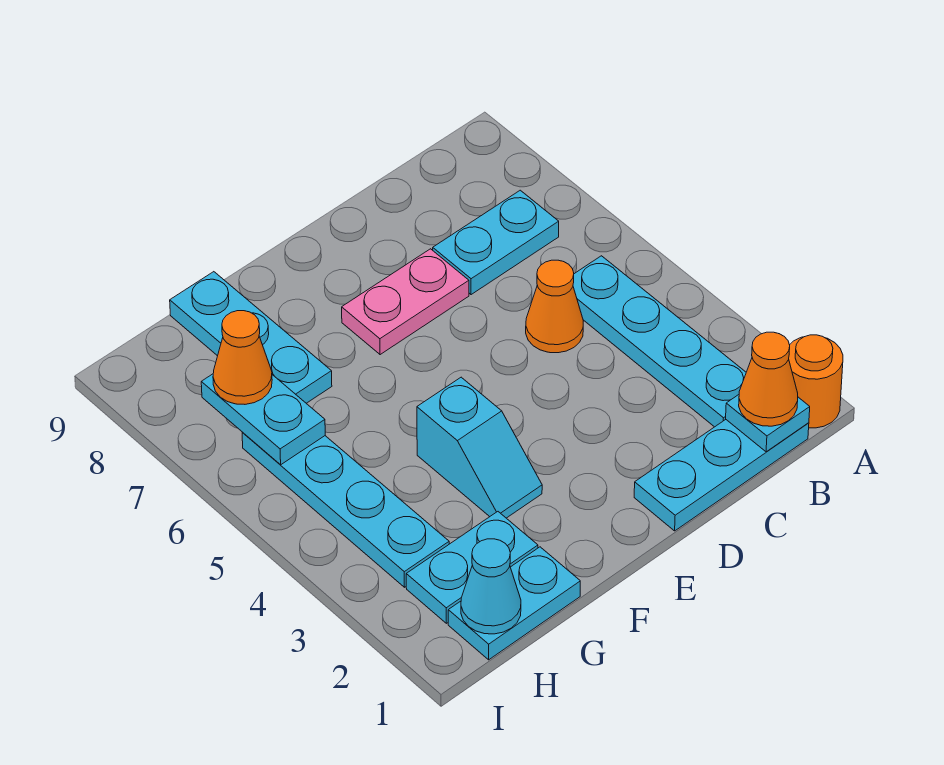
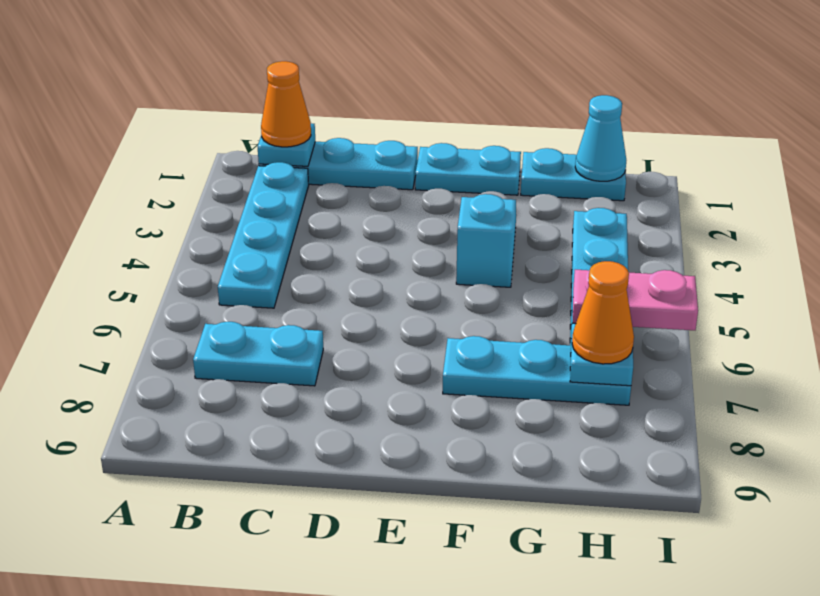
orange 1x1 round brick [789,335,843,428] -> none
orange 1x1 cone [526,260,583,353] -> none
pink 1x2 plate [342,249,469,355] -> pink 1x2 plate moved to [573,270,698,330]
cyan 1x2 plate [406,512,538,623] -> cyan 1x2 plate moved to [415,143,521,195]
cyan 1x3 plate [170,272,332,403] -> cyan 1x3 plate turned to [443,336,631,405]

